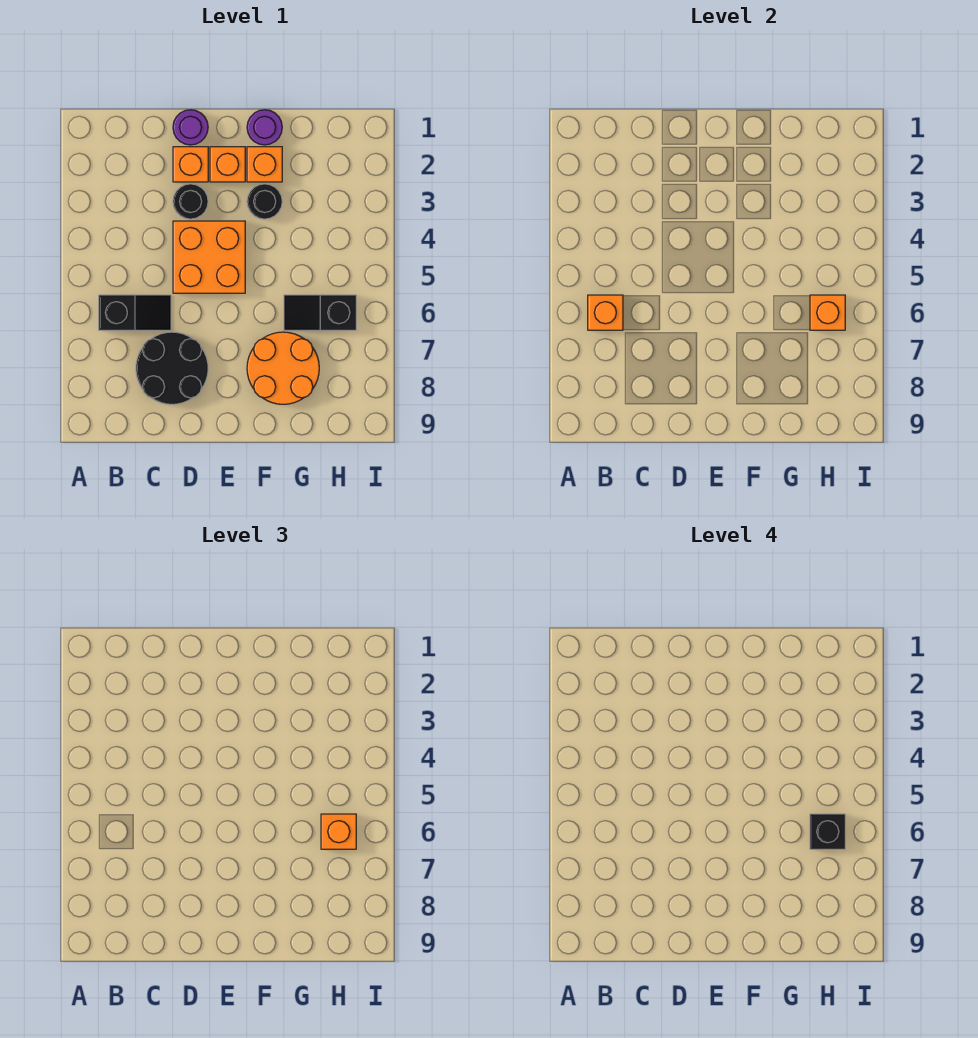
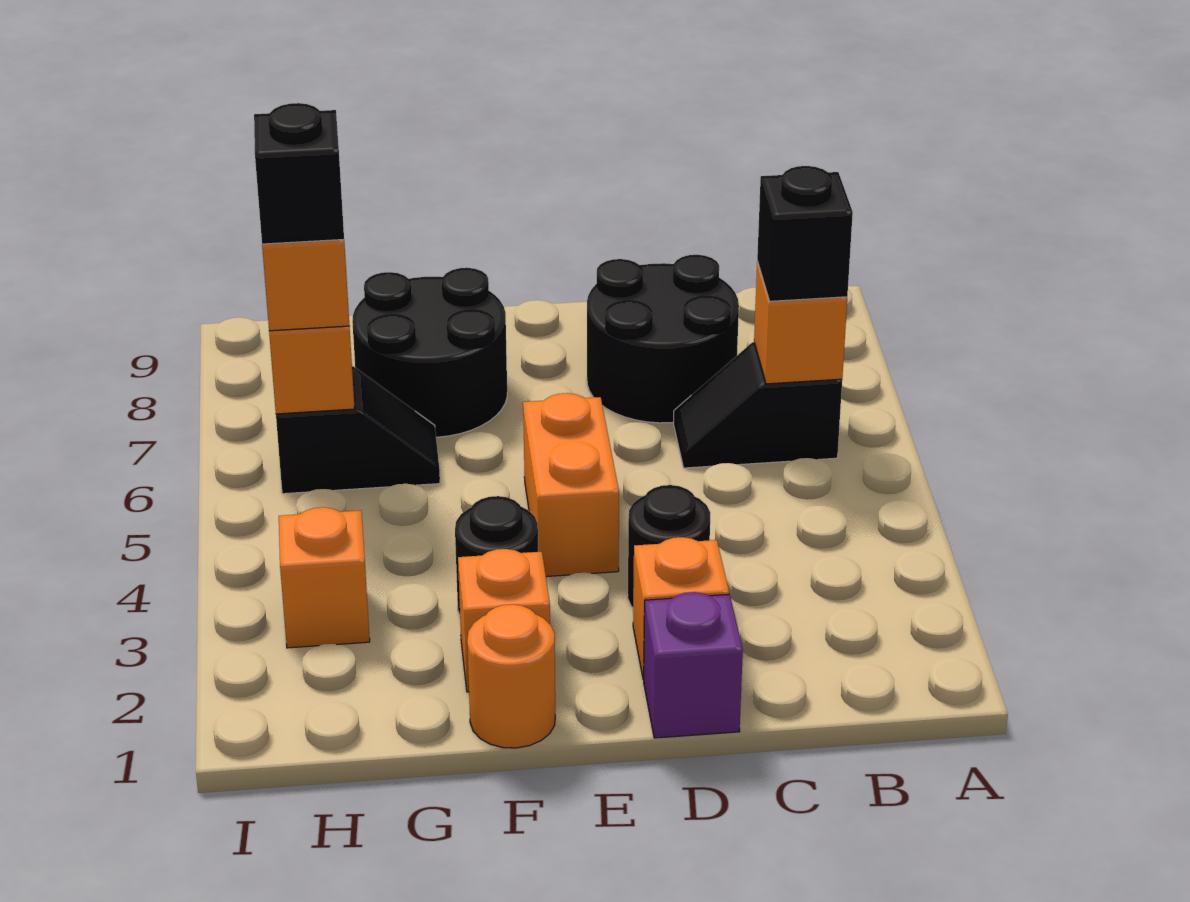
none -> black 1x1 brick [757,166,853,301]
purple 1x1 round brick [173,110,208,145] -> purple 1x1 brick [644,592,743,738]
orange 2x2 brick [173,221,245,293] -> orange 1x2 brick [523,393,619,577]
orange 1x1 brick [210,147,245,182] -> orange 1x1 brick moved to [279,507,370,648]
purple 1x1 round brick [247,110,282,145] -> orange 1x1 round brick [467,604,555,748]
orange 2x2 round brick [247,332,319,404] -> black 2x2 round brick [352,268,507,437]

